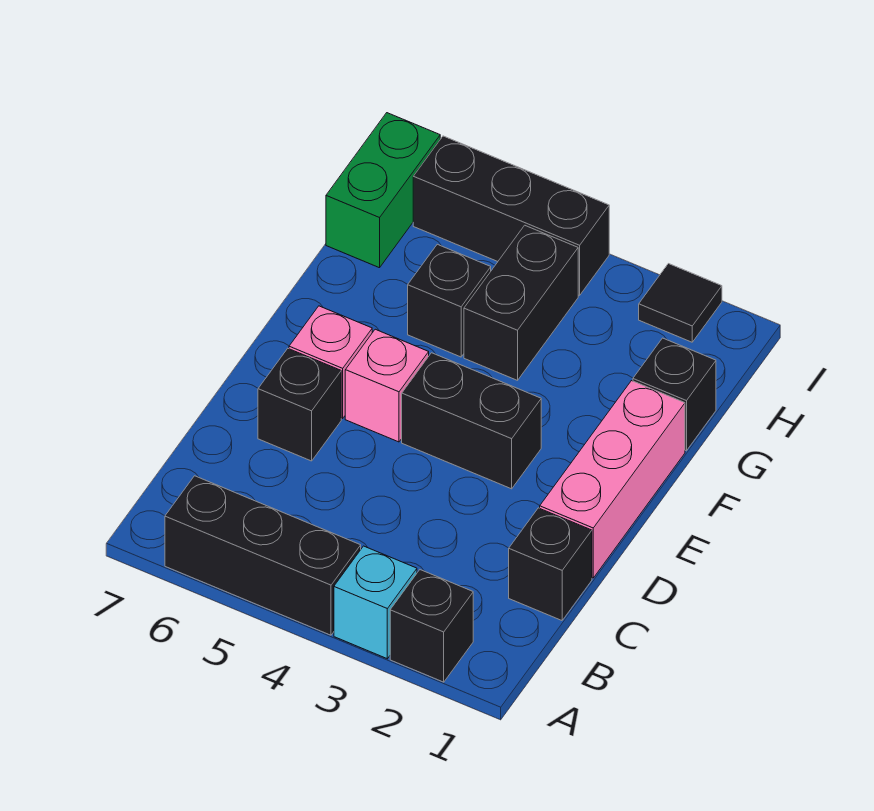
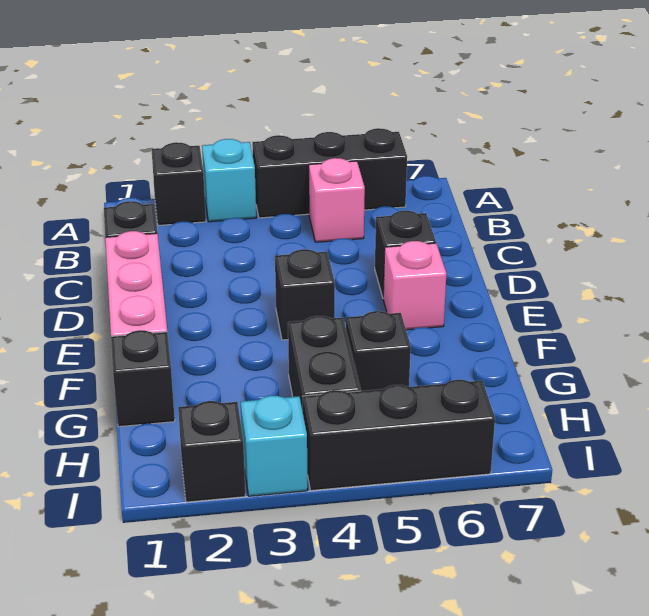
black 1x2 brick [402,353,541,489] -> black 1x1 brick [275,249,335,340]
pink 1x1 brick [345,329,429,442] -> pink 1x1 brick moved to [309,158,365,242]
green 1x2 brick [326,113,440,268] -> none
black 1x1 tile [639,264,722,342] -> black 1x1 brick [178,401,245,502]
none -> cyan 1x1 brick [241,396,308,496]

